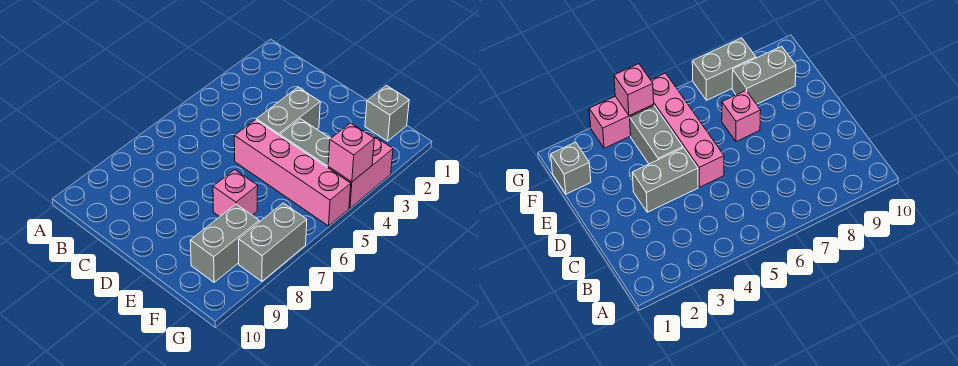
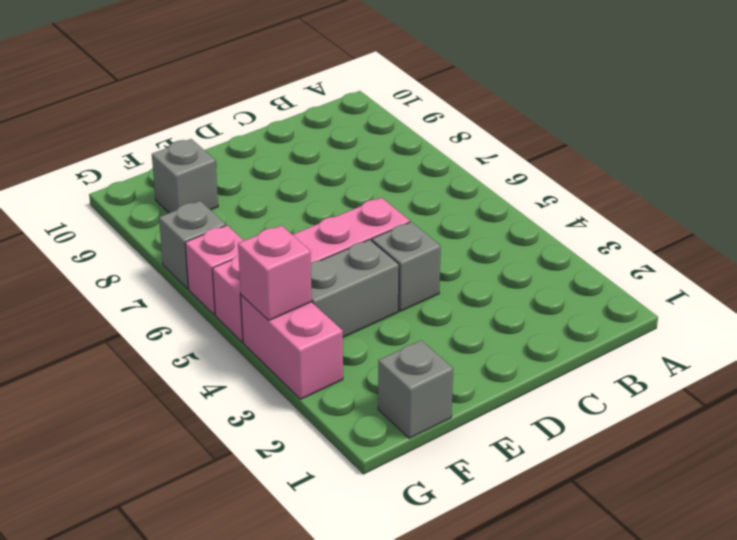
grey 1x2 brick [256,87,320,136] -> grey 1x1 brick [372,222,441,311]
pink 1x1 brick [213,170,258,217] -> pink 1x1 brick moved to [185,225,244,315]
grey 1x2 brick [190,204,259,282] -> grey 1x1 brick [152,139,218,213]
grey 1x2 brick [238,203,307,281] -> grey 1x1 brick [159,201,226,289]

